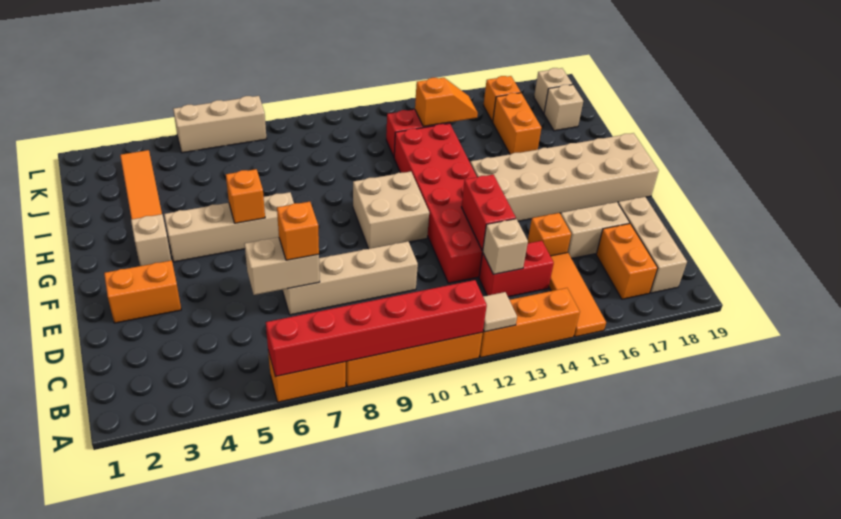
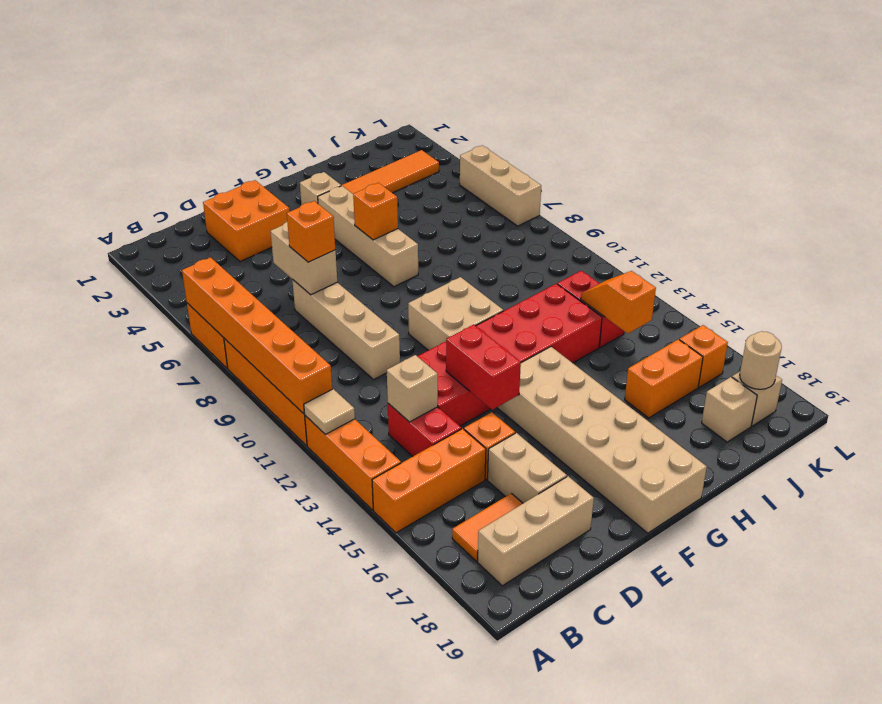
red 1x6 brick [266,280,487,377] -> orange 1x6 brick [182,257,332,414]
orange 1x3 tile [549,252,606,337] -> orange 1x3 brick [372,429,486,533]
orange 1x2 brick [596,224,658,299] -> orange 1x2 tile [452,493,523,561]
red 1x2 brick [462,175,516,251] -> red 1x2 brick turned to [446,325,521,410]
orange 1x2 brick [104,260,181,323] -> orange 2x2 brick [203,180,290,261]
orange 1x2 slope [415,78,478,126] -> orange 1x2 slope turned to [581,271,656,333]
none -> tan 1x1 round brick [740,331,782,389]

